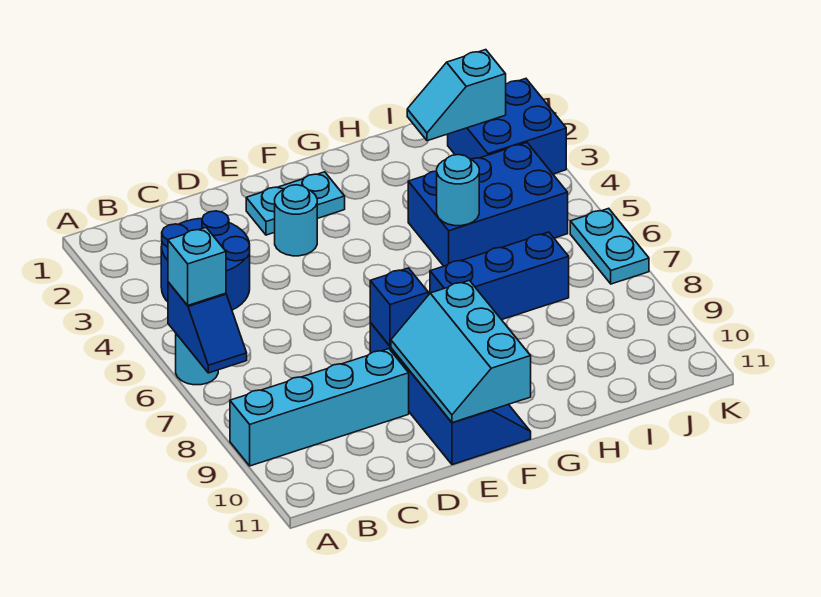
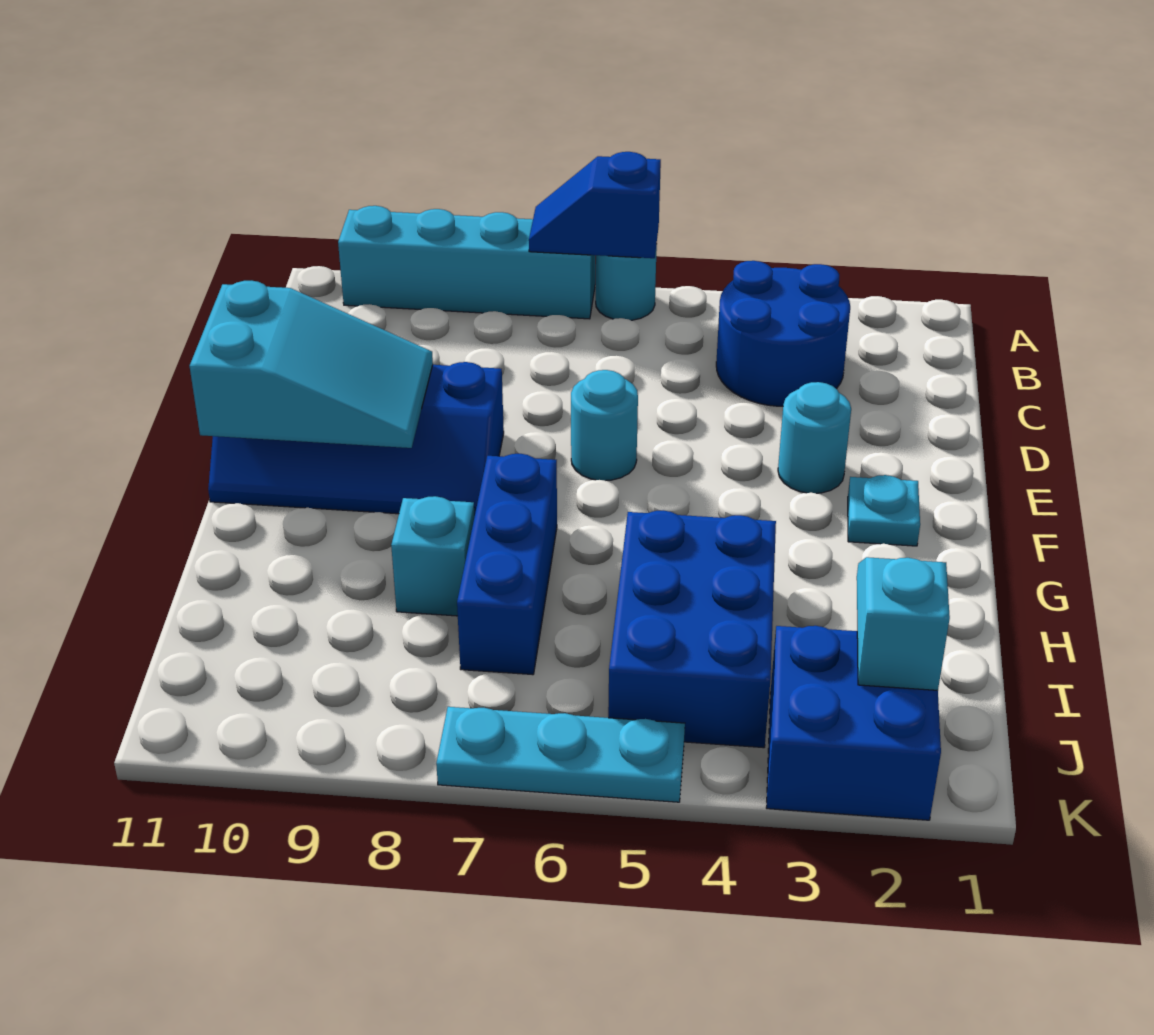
cyan 1x1 brick [168,228,226,305] -> cyan 1x1 brick moved to [391,496,475,616]
cyan 1x4 brick [230,349,409,466] -> cyan 1x4 brick turned to [338,206,595,319]
cyan 1x2 plate [246,172,345,235] -> cyan 1x1 plate [848,475,920,546]
blue 1x1 brick [370,268,428,346] -> none
cyan 2x3 slope [391,280,531,423] -> cyan 2x3 slope turned to [190,281,433,448]
cyan 1x1 round brick [437,155,479,226] -> cyan 1x1 round brick moved to [571,370,638,481]
cyan 1x2 plate [570,208,649,284] -> cyan 1x3 plate [436,707,685,802]

